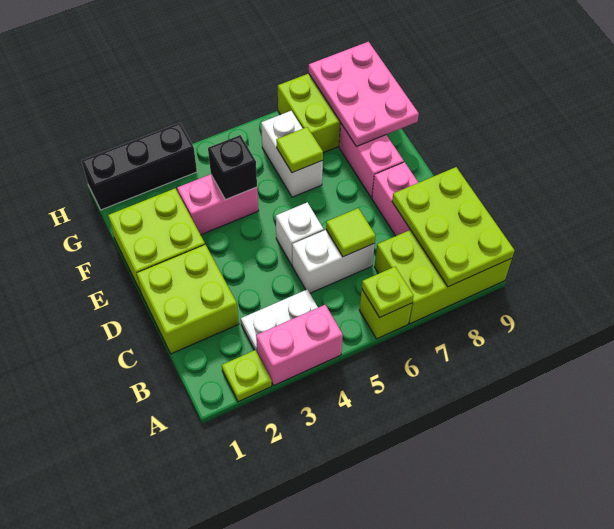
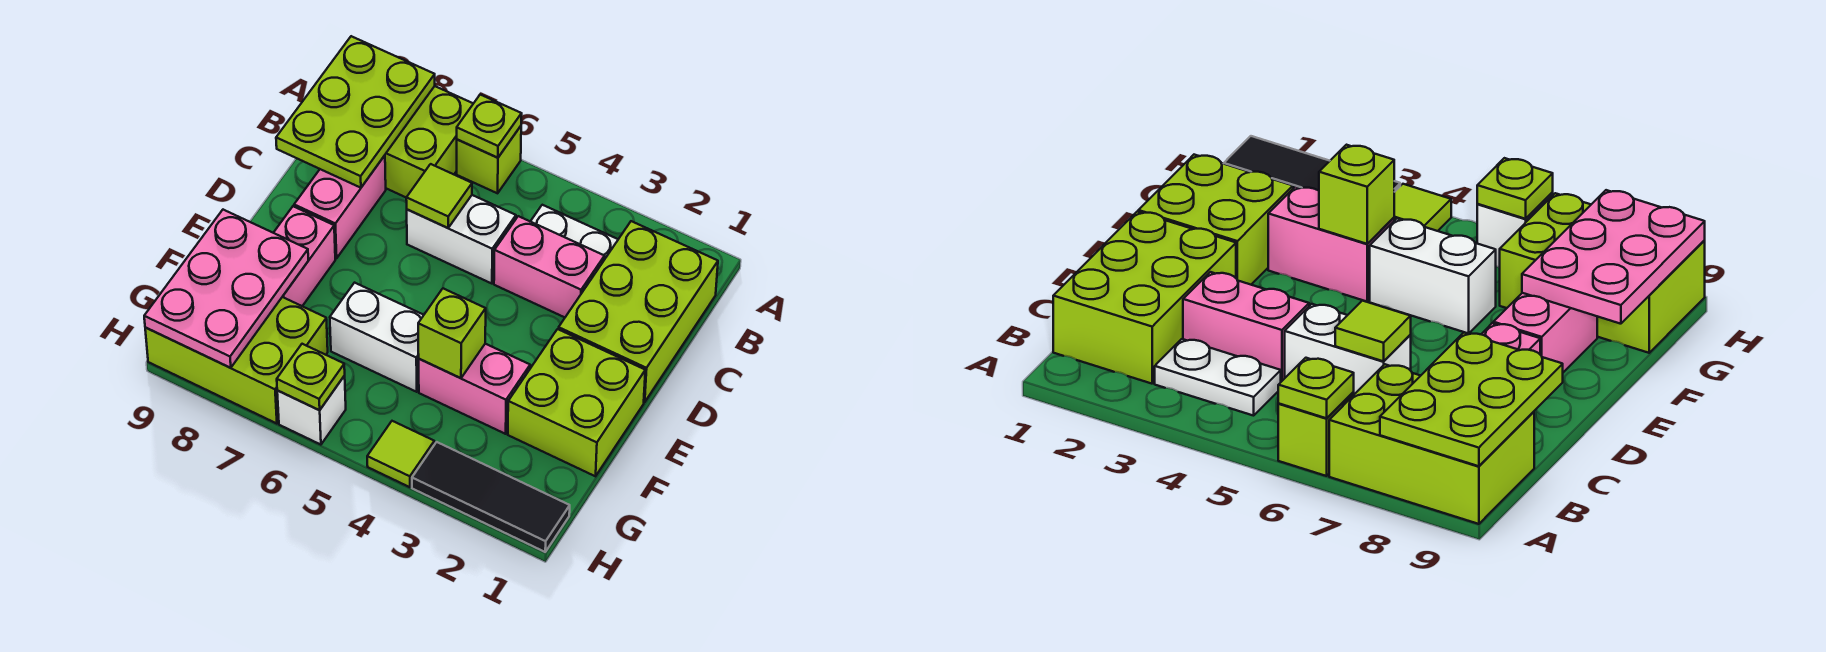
lime 1x1 plate [222,350,272,402] -> lime 1x1 plate moved to [277,344,345,410]
pink 1x2 brick [256,305,343,385] -> pink 1x2 brick moved to [494,216,605,317]
lime 2x2 brick [137,245,239,354] -> lime 2x3 brick [559,221,718,402]
white 1x1 brick [276,202,324,265] -> white 1x1 brick moved to [277,376,346,445]
black 1x1 brick [208,135,257,200] -> lime 1x1 brick [418,289,486,378]
white 1x2 brick [261,111,323,197] -> white 1x2 brick turned to [330,283,424,392]
lime 1x1 tile [276,127,323,173] -> lime 1x1 tile moved to [367,421,434,487]
black 1x3 brick [82,123,197,210] -> black 1x3 tile [412,442,570,552]

